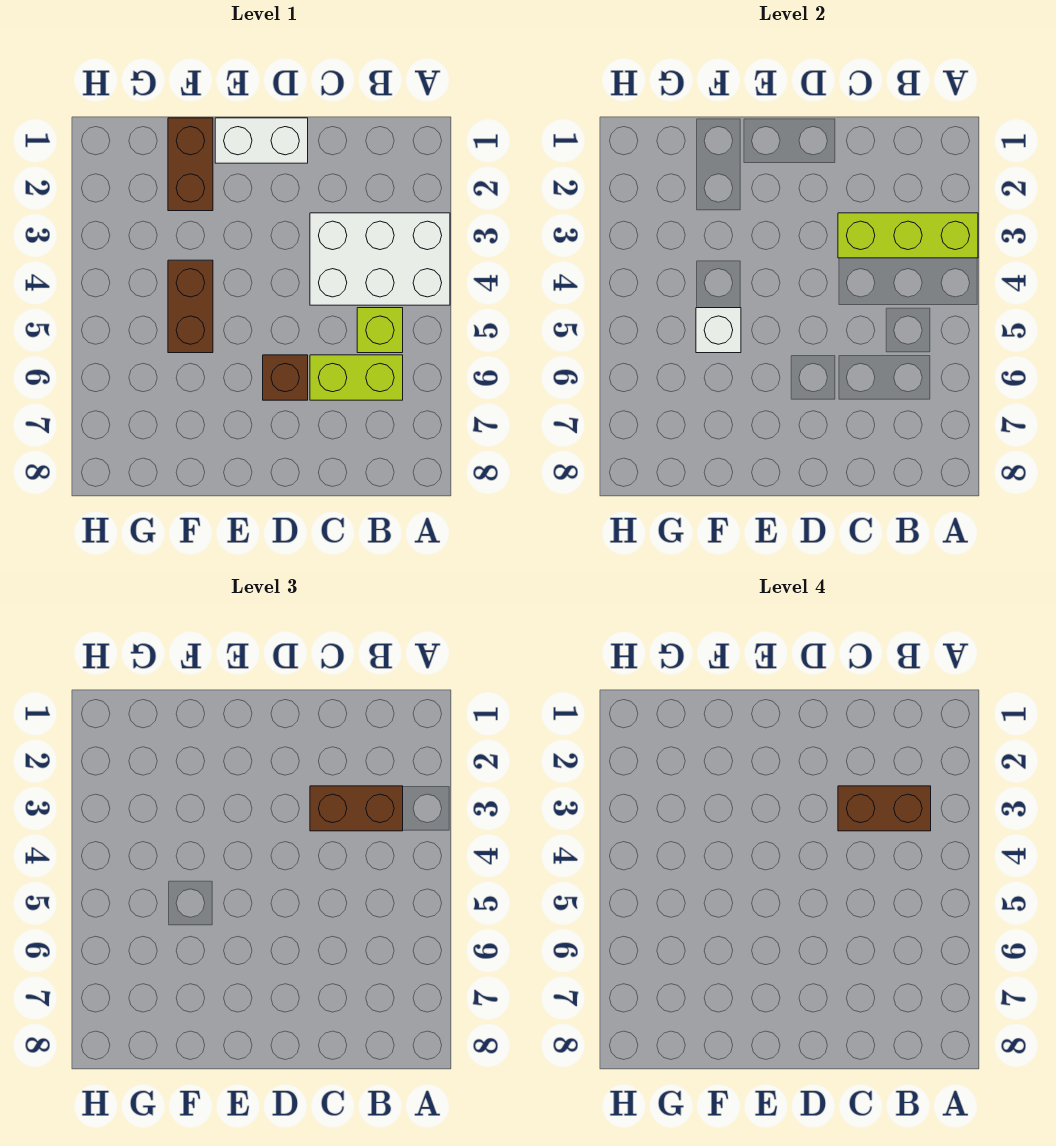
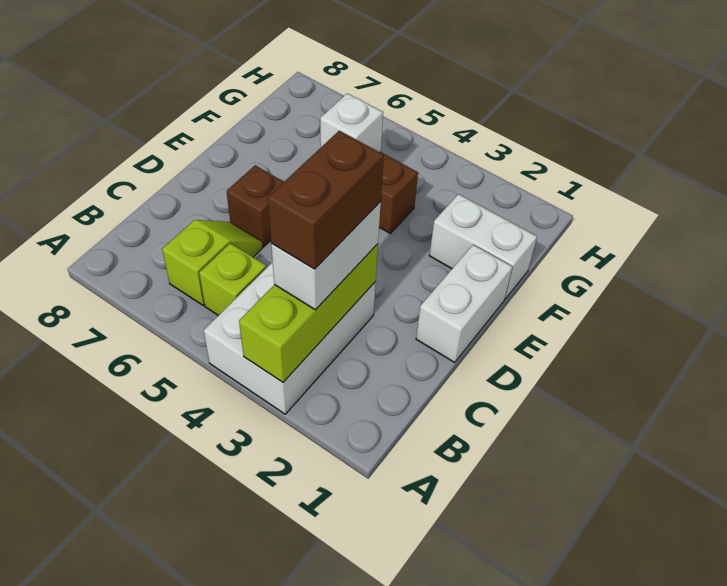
brown 1x2 brick [310,786,403,831] -> white 1x2 brick [271,202,381,310]
lime 1x2 brick [310,355,403,400] -> lime 1x2 slope [162,220,263,305]
brown 1x2 brick [168,118,213,211] -> white 1x2 brick [429,194,537,299]

